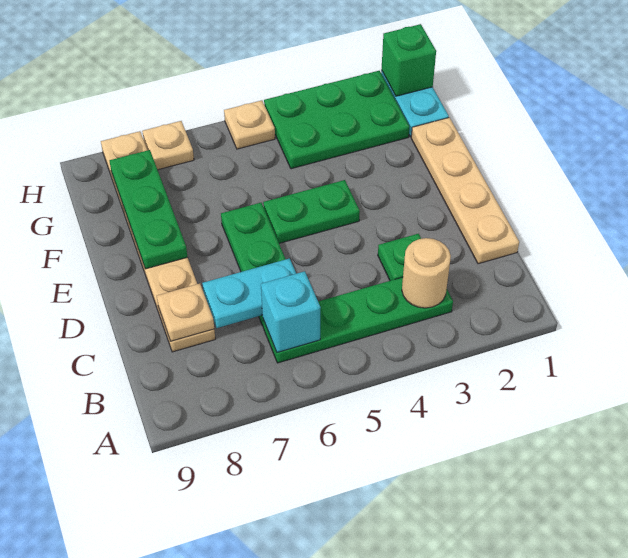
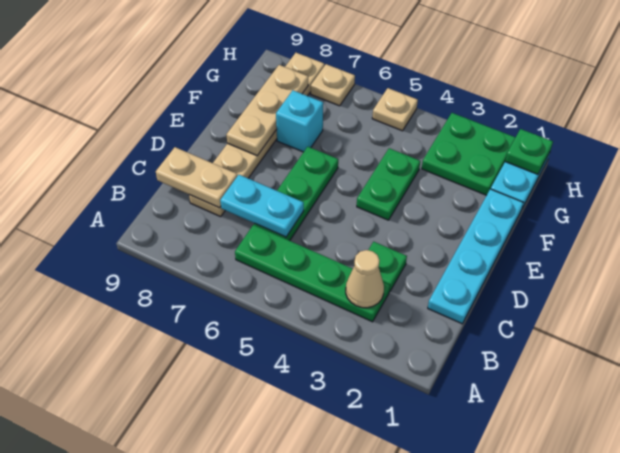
tan 1x1 round brick [402,238,451,308] -> tan 1x1 cone [346,250,384,308]
cyan 1x1 brick [261,271,321,353] -> cyan 1x1 brick moved to [276,90,323,152]
tan 1x4 plate [411,117,519,264] -> cyan 1x4 plate [428,189,523,324]
tan 1x1 plate [157,284,214,341] -> tan 1x2 plate [156,147,237,208]
green 1x2 plate [263,180,360,243] -> green 1x2 plate turned to [357,148,420,220]
green 1x3 plate [109,150,187,269] -> tan 1x3 plate [226,65,308,156]
green 2x3 plate [264,71,409,169] -> green 2x2 plate [422,113,516,195]
green 1x1 brick [381,24,436,96] -> green 1x1 plate [505,129,553,174]

